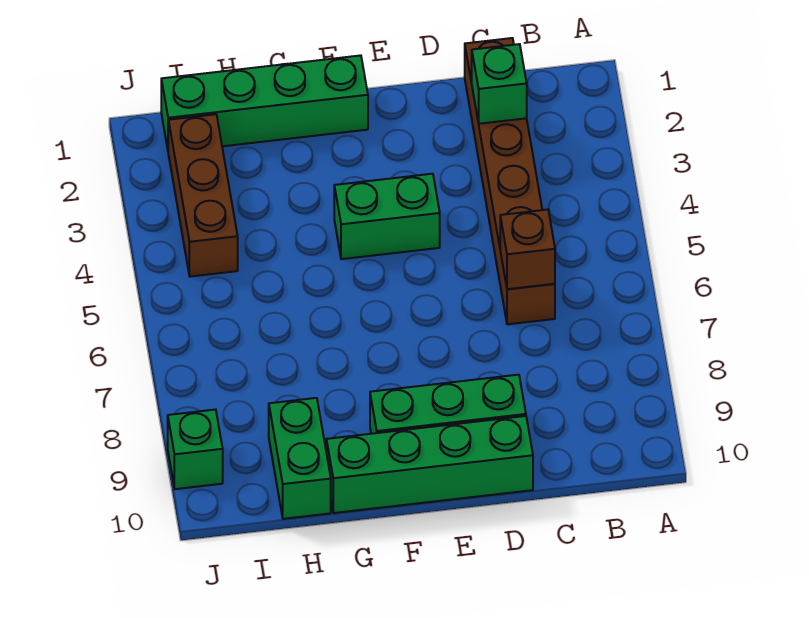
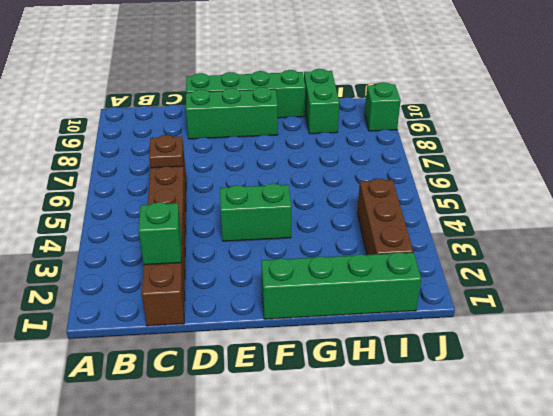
brown 1x1 brick [500,210,555,289] -> brown 1x1 plate [149,135,183,168]

